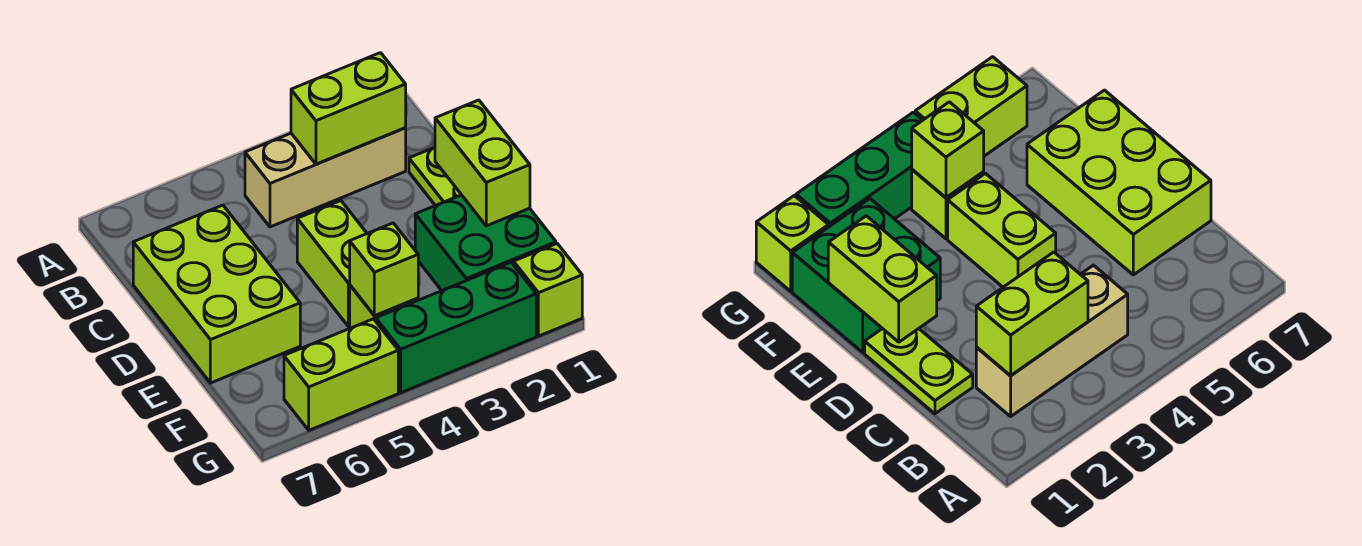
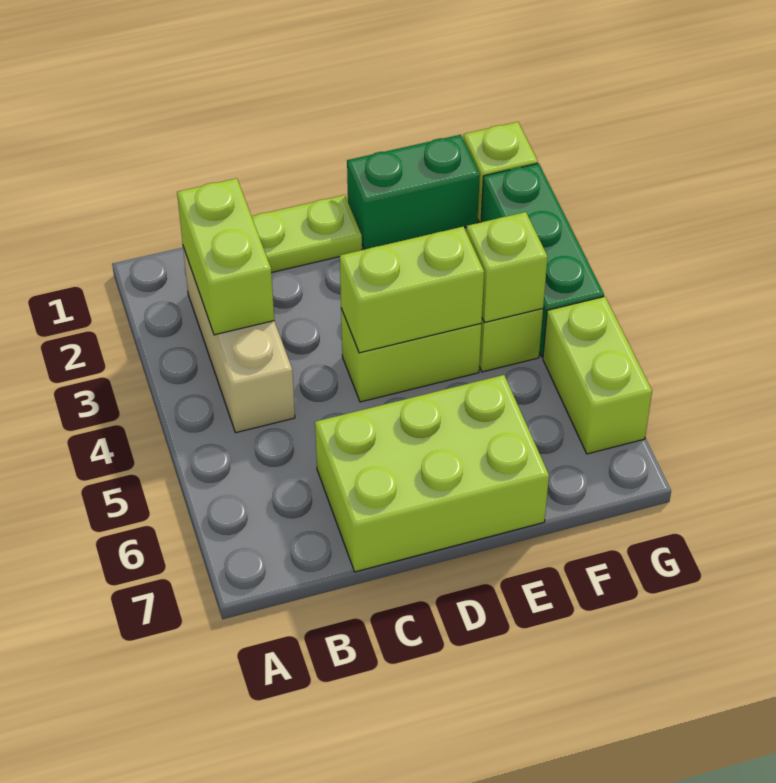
lime 1x2 brick [435,100,530,226] -> lime 1x2 brick moved to [340,227,484,353]
green 2x2 brick [415,195,556,290] -> green 1x2 brick [347,135,480,249]

